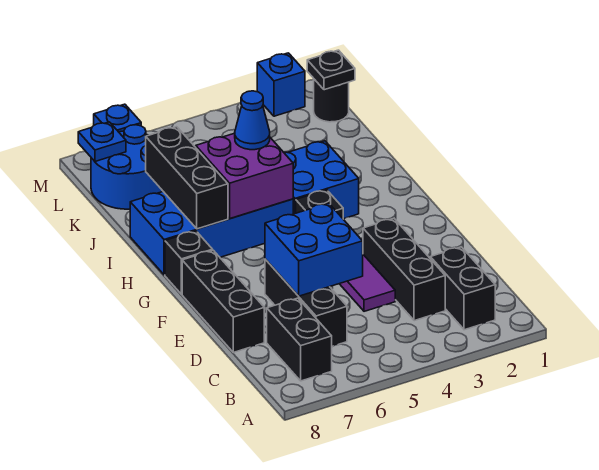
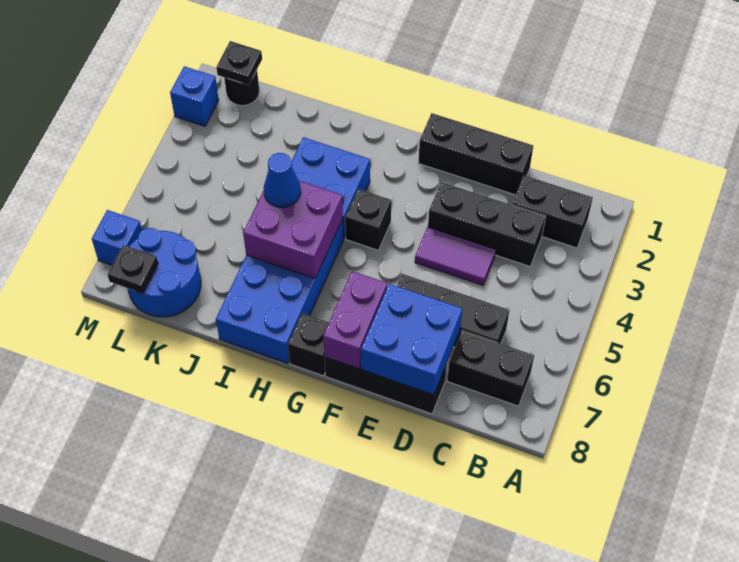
blue 2x2 brick [265,203,363,296] -> blue 2x2 brick moved to [361,284,462,395]
none -> purple 1x2 brick [323,271,387,369]
black 1x3 brick [146,127,228,229] -> black 1x3 brick moved to [418,113,533,195]
blue 1x1 plate [78,122,126,161] -> black 1x1 plate [108,245,158,293]

